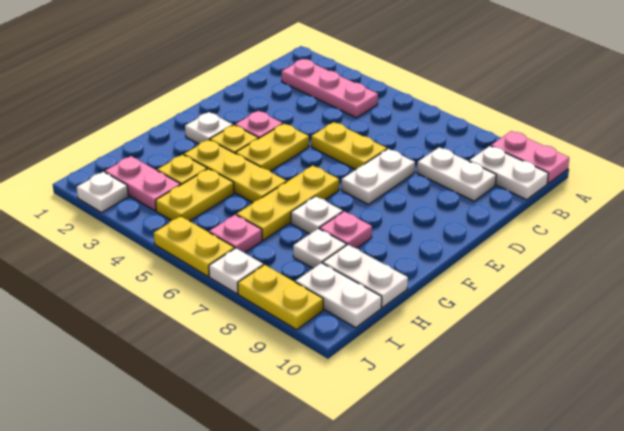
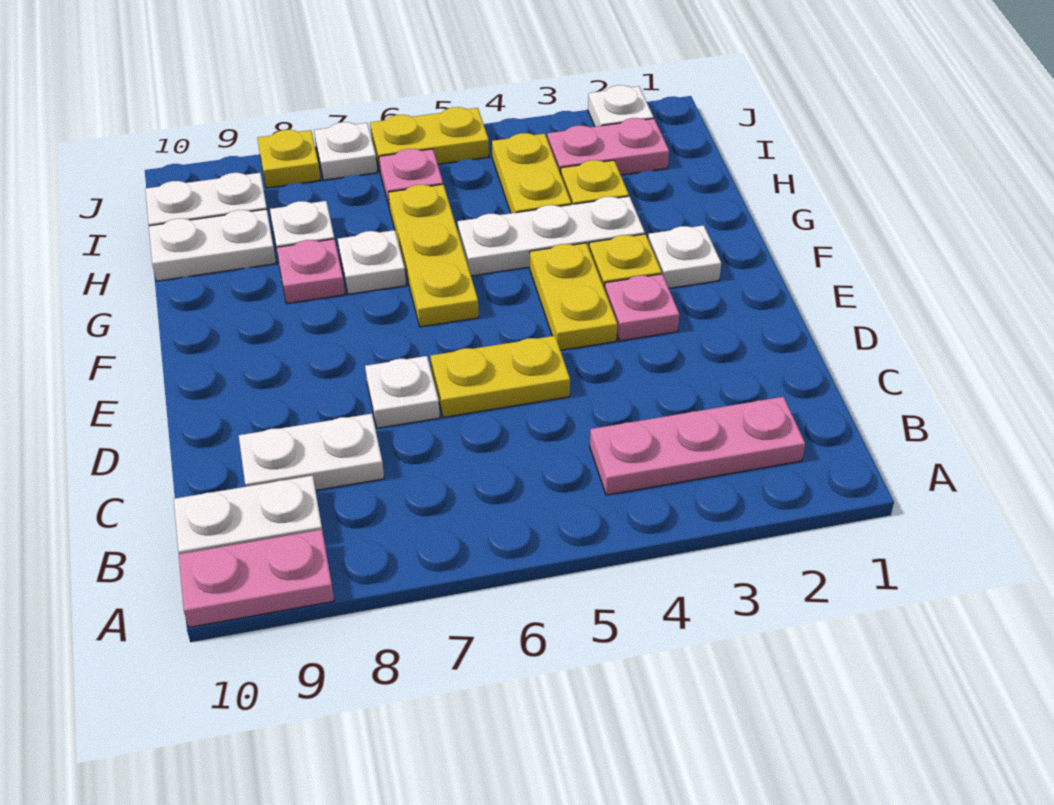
white 1x2 plate [341,149,415,204] -> white 1x1 plate [365,356,440,428]
yellow 1x3 plate [184,140,286,203] -> white 1x3 plate [458,196,645,276]
yellow 1x2 plate [238,265,323,330] -> yellow 1x1 plate [258,130,320,188]

